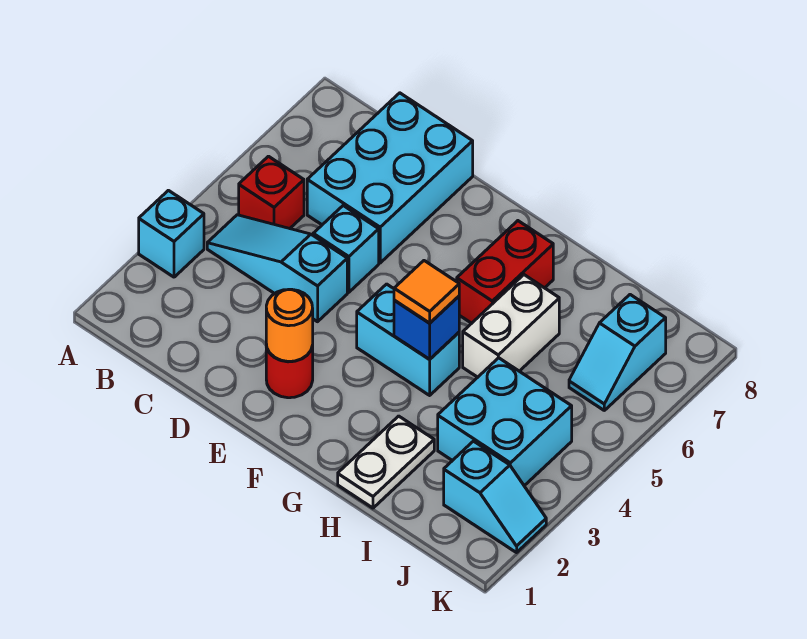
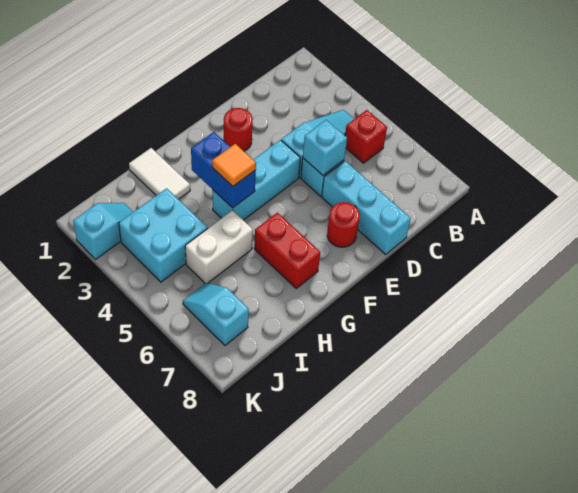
cyan 1x1 brick [139,190,204,277] -> cyan 1x1 brick moved to [303,120,347,175]
cyan 2x3 brick [307,93,473,263] -> cyan 1x3 brick [322,161,411,254]
orange 1x1 round brick [266,289,313,362] -> none
none -> red 1x1 round brick [327,202,360,247]
cyan 1x2 brick [357,284,459,395] -> cyan 1x3 brick [212,140,300,220]
blue 1x1 brick [394,296,459,359] -> blue 1x2 brick [191,132,256,208]
white 1x2 plate [338,416,434,508] -> white 1x2 tile [129,148,190,199]
white 1x2 brick [463,275,559,377] -> white 1x2 brick turned to [185,210,253,283]
cyan 1x2 slope [444,441,546,553] -> cyan 1x2 slope turned to [73,203,133,259]

